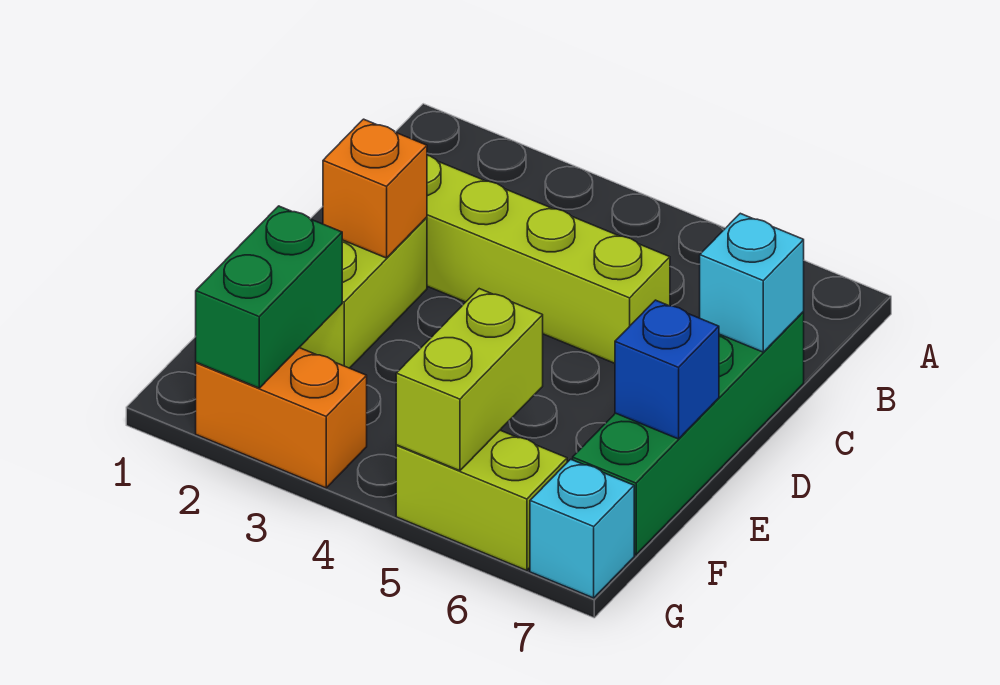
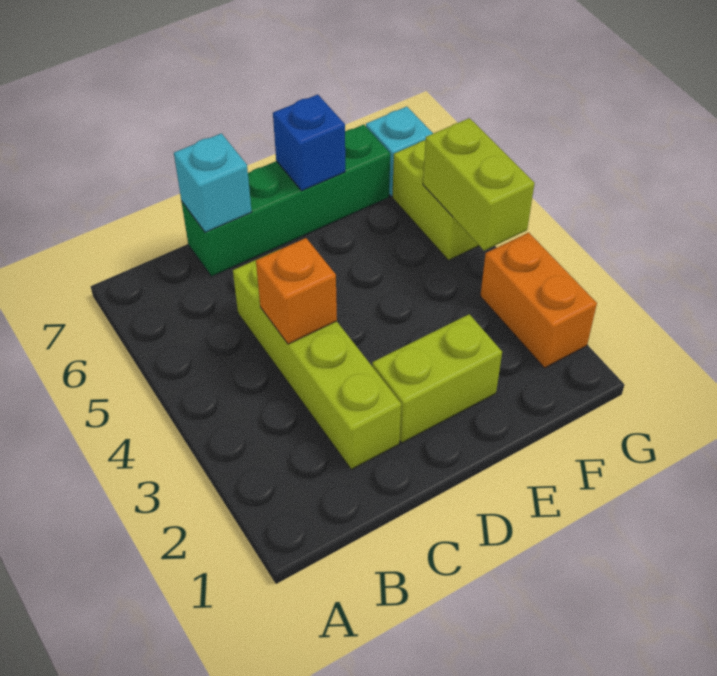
orange 1x1 brick [323,119,427,258] -> orange 1x1 brick moved to [256,238,337,344]
green 1x2 brick [196,206,342,388] -> none
lime 1x2 brick [396,289,543,471] -> lime 1x2 brick turned to [423,118,535,251]

